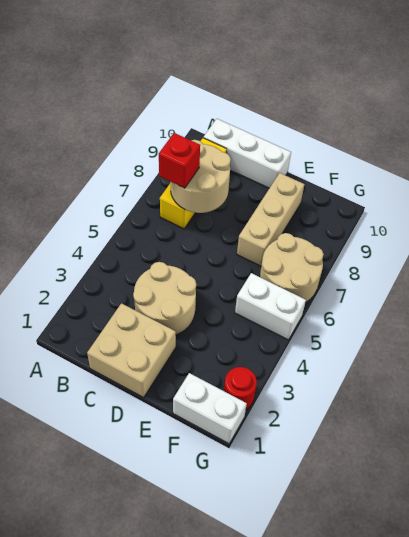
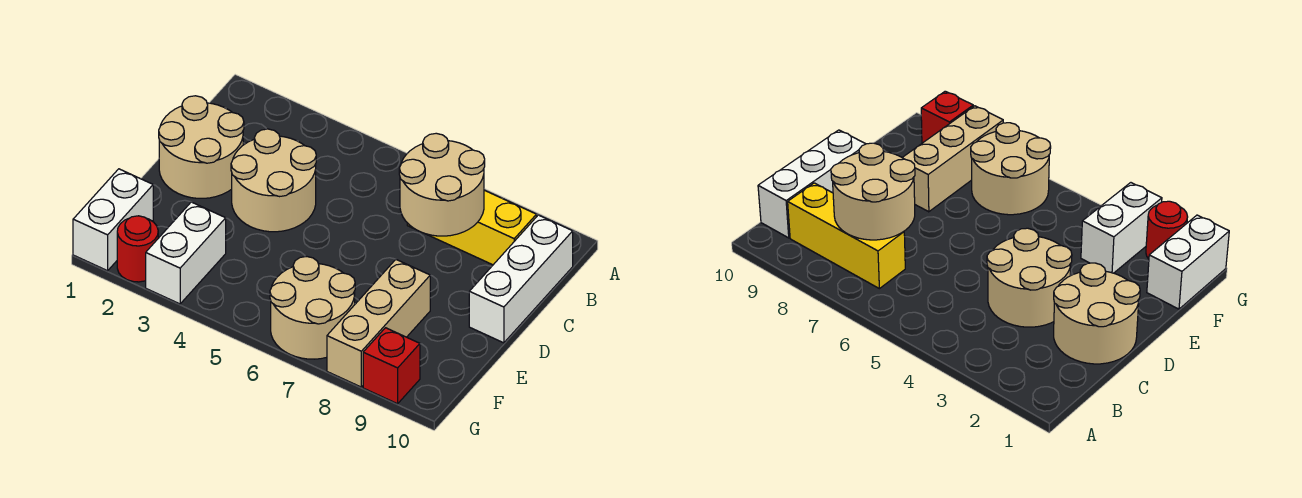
red 1x1 brick [159,133,200,188] -> red 1x1 brick moved to [363,328,420,404]
tan 2x2 brick [87,303,176,397] -> tan 2x2 round brick [159,96,244,198]
tan 1x3 brick [237,173,304,266] -> tan 1x3 brick turned to [327,260,430,387]
white 1x2 brick [235,273,306,340] -> white 1x2 brick moved to [146,202,226,304]

